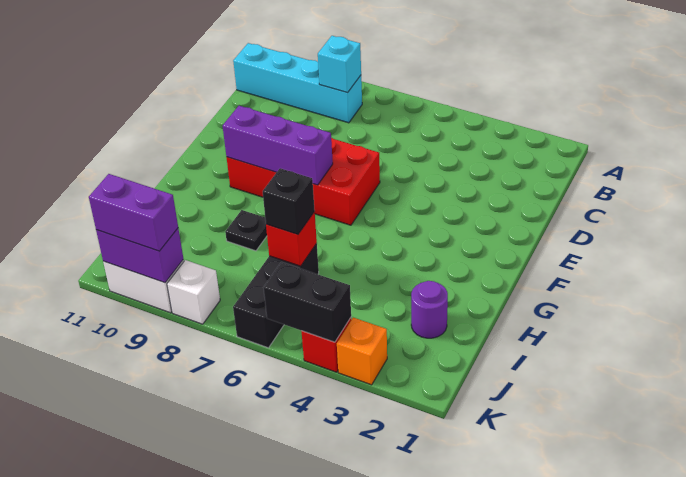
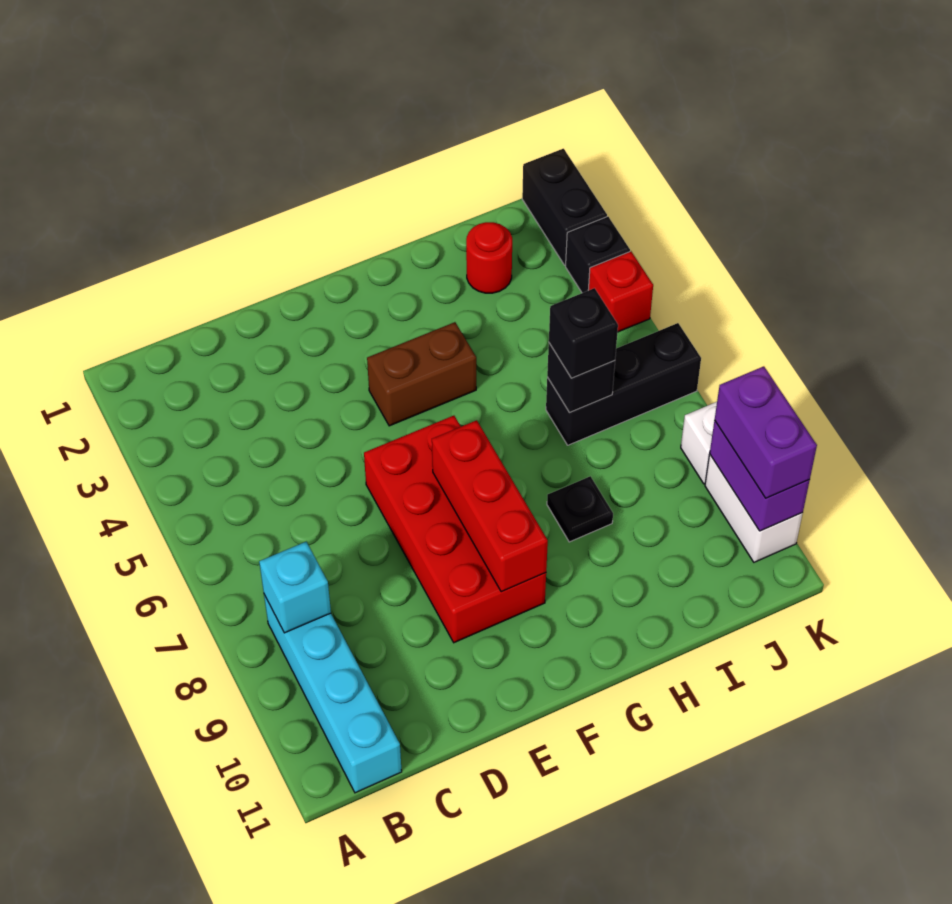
none -> brown 1x2 brick [367,322,476,426]
purple 1x3 brick [223,106,333,185] -> red 1x3 brick [432,420,548,592]
purple 1x1 round brick [411,281,448,338] -> red 1x1 round brick [466,222,512,293]
red 1x1 brick [266,212,317,266] -> black 1x1 brick [547,343,615,413]
orange 1x1 brick [337,318,387,385] -> black 1x1 brick [566,217,630,293]
black 1x2 brick [263,262,351,342] -> black 1x2 brick moved to [522,149,607,265]

